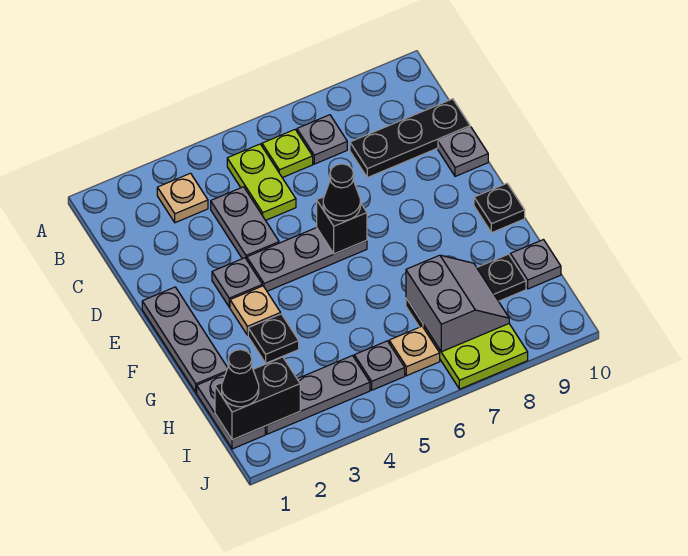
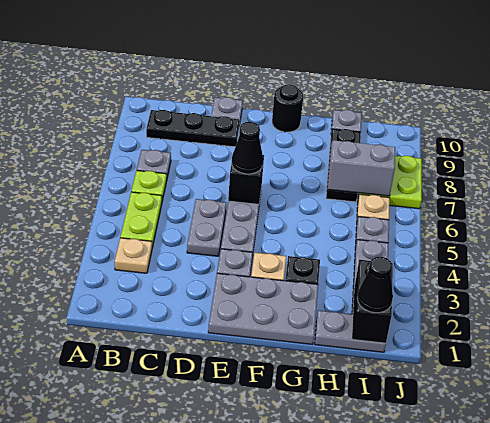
lime 1x2 plate [227,144,296,220] -> lime 1x2 plate turned to [120,192,162,248]
grey 1x2 plate [211,187,279,259] -> grey 1x2 plate turned to [187,199,226,256]
black 1x3 plate [350,99,470,178] -> black 1x3 plate turned to [146,110,240,147]
grey 1x3 plate [142,287,228,393] -> grey 2x3 plate [208,273,318,345]
black 1x1 plate [474,183,525,233] -> black 1x1 round brick [272,84,303,132]

